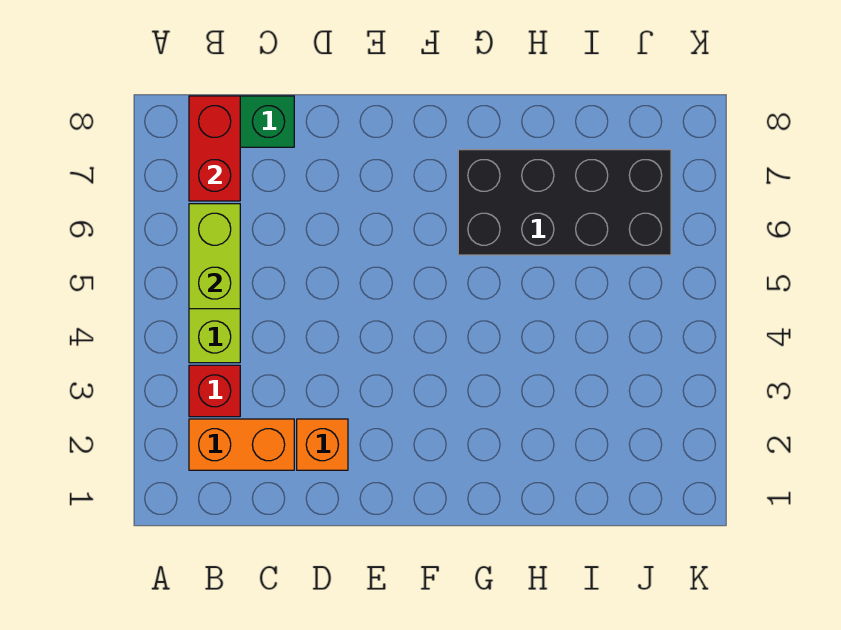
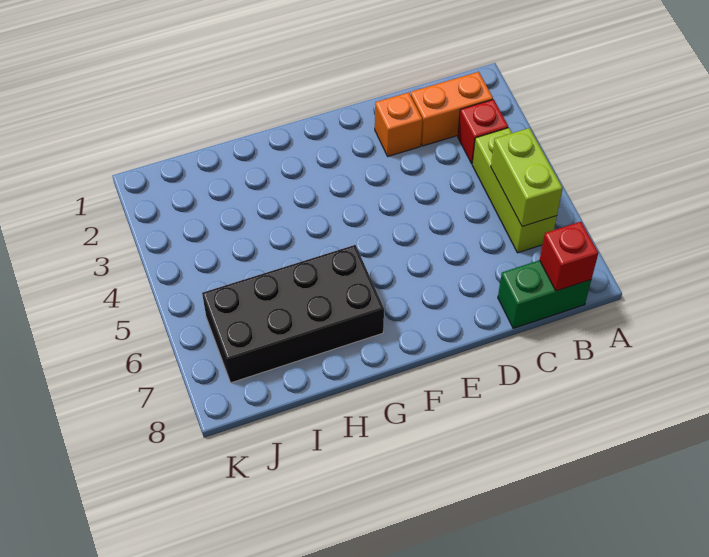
red 1x2 brick [189,96,240,201] -> red 1x1 brick [540,222,598,291]

